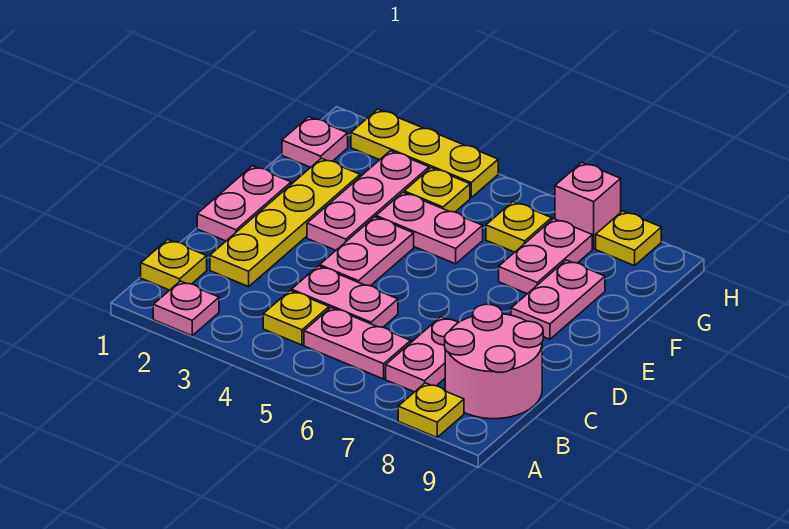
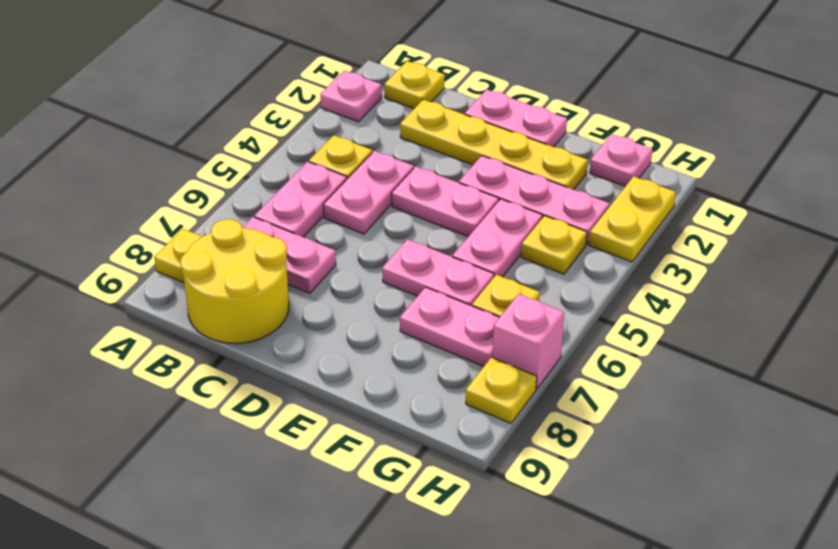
pink 2x2 round brick [445,304,543,419] -> yellow 2x2 round brick [180,219,289,343]
pink 1x2 plate [511,260,605,339] -> pink 1x2 plate moved to [382,239,494,306]
yellow 1x3 plate [351,109,498,198] -> yellow 1x2 plate [589,176,676,262]

